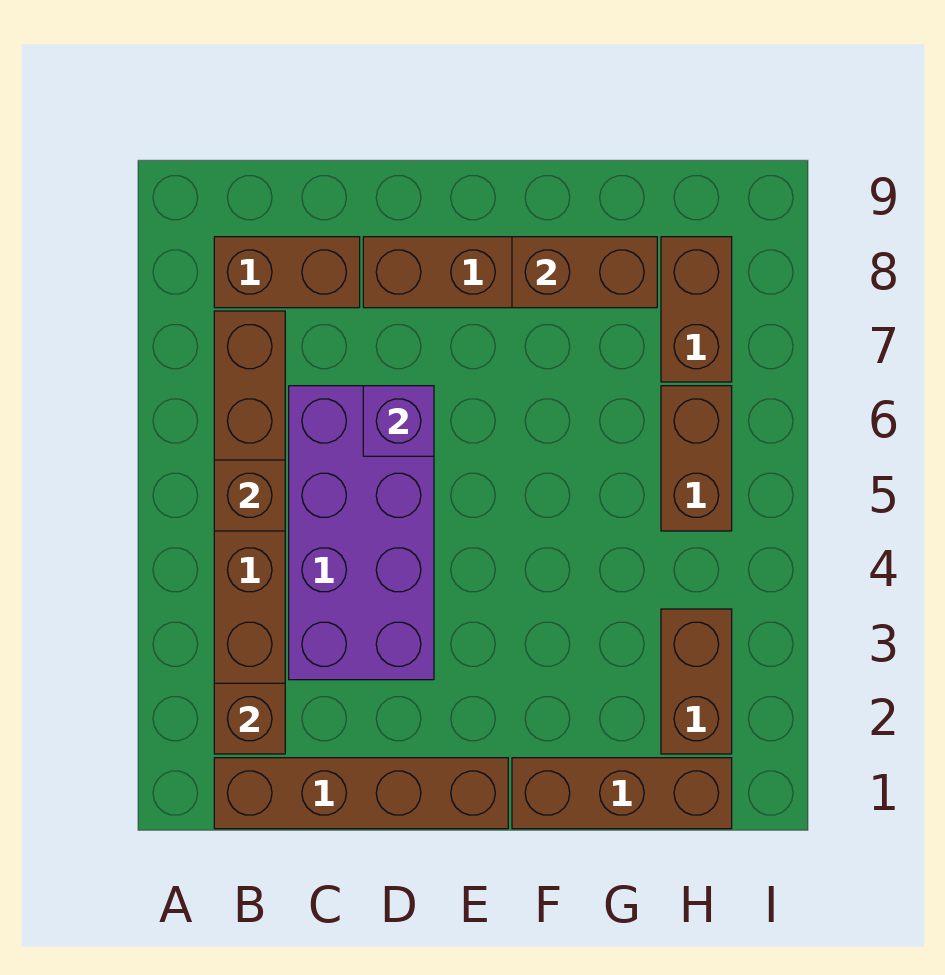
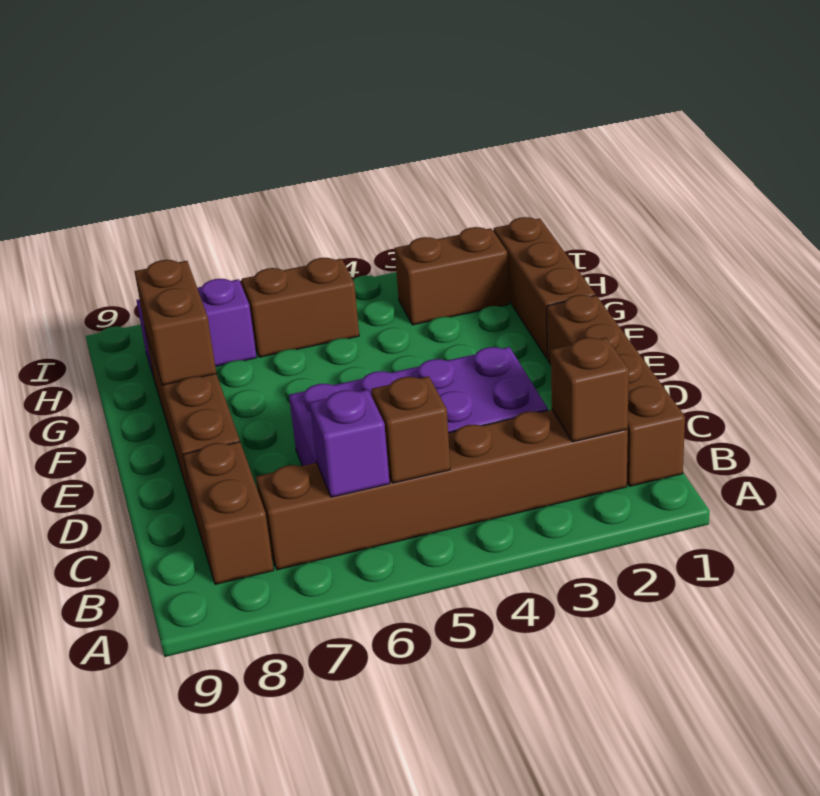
purple 1x1 brick [363,386,434,456] -> purple 1x1 brick moved to [310,390,390,497]
brown 1x2 brick [661,237,732,382] -> purple 1x2 brick [136,279,257,378]

